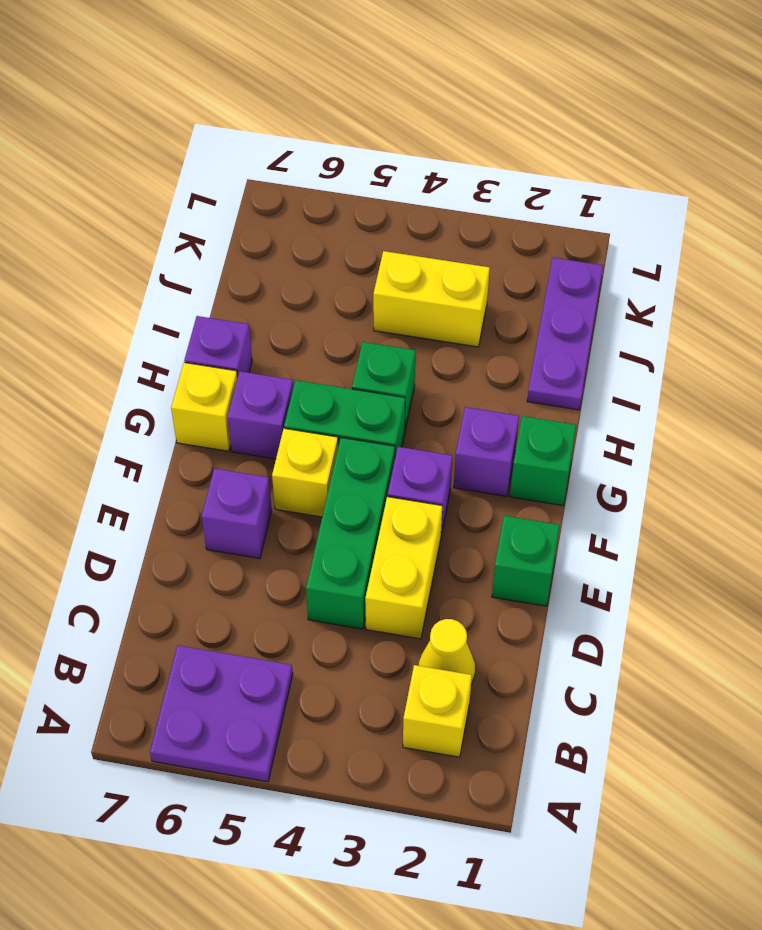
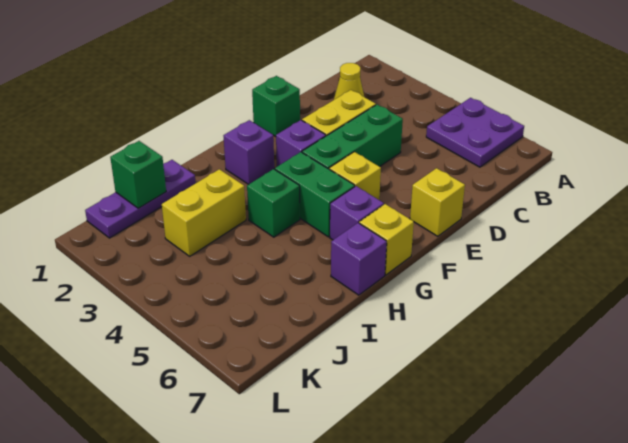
yellow 1x1 brick [403,665,472,757] -> yellow 1x1 brick moved to [410,168,465,236]
purple 1x1 brick [202,468,272,558] -> none
green 1x1 brick [510,416,576,505] -> green 1x1 brick moved to [110,141,166,208]
yellow 1x2 brick [373,251,490,347] -> yellow 1x2 brick turned to [162,169,246,256]

